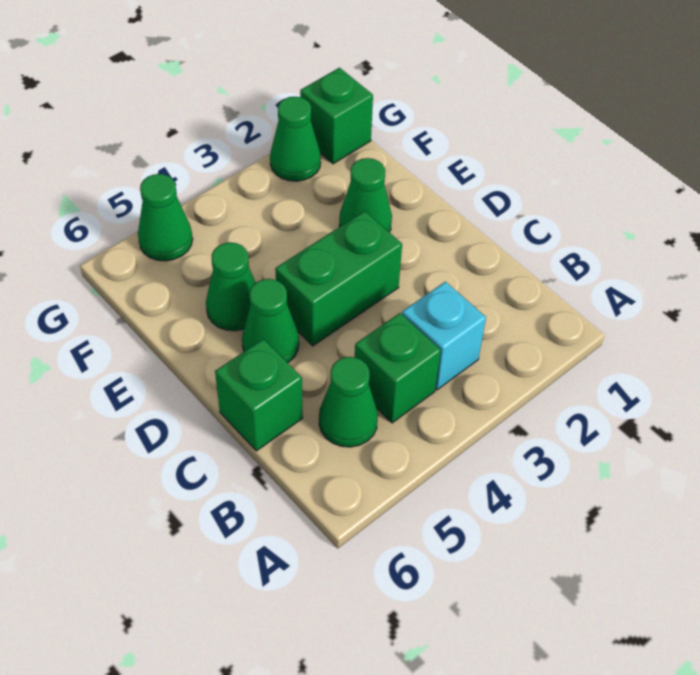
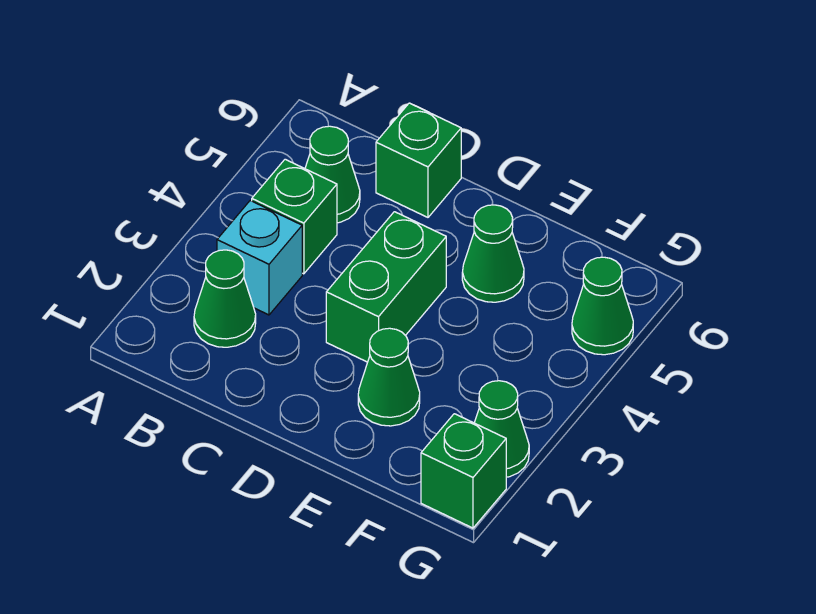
green 1x1 cone [242,279,299,363] -> green 1x1 cone moved to [194,250,256,347]

